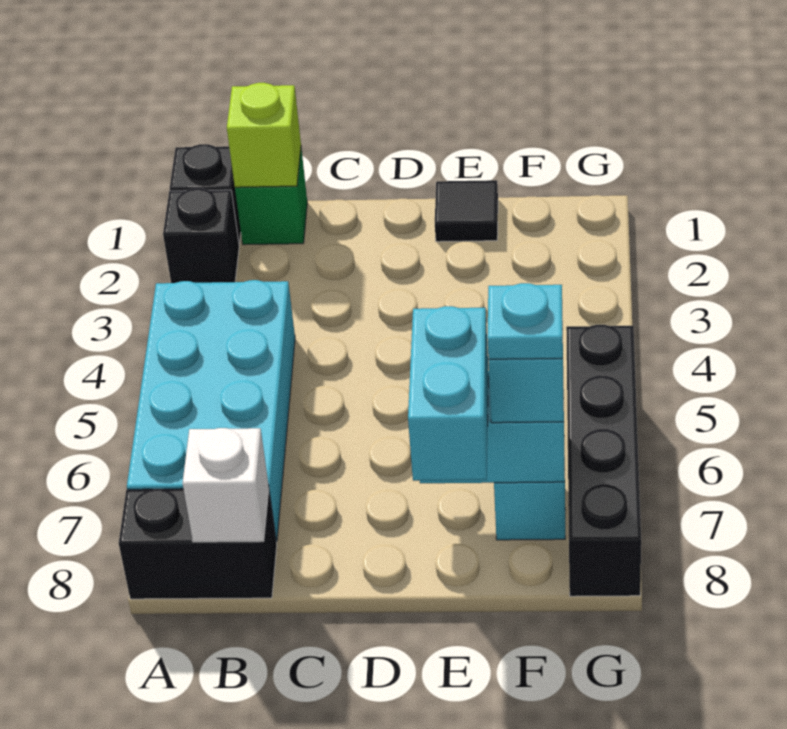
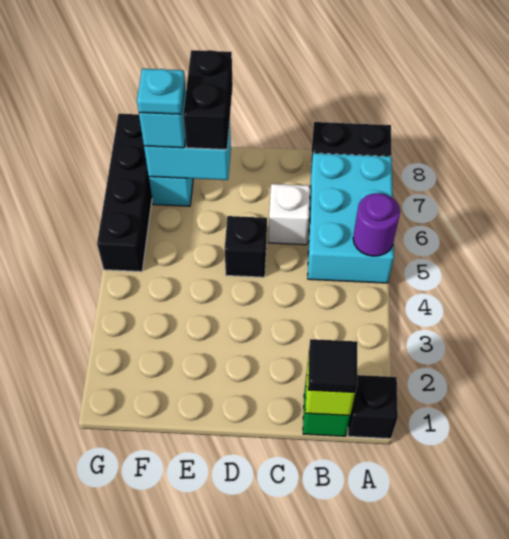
black 1x1 brick [163,188,239,283] -> black 1x1 brick moved to [225,216,267,277]
cyan 2x4 brick [127,280,295,542] -> cyan 2x3 brick [308,153,394,283]
none -> purple 1x1 round brick [353,193,400,256]
white 1x1 brick [183,428,269,542] -> white 1x1 brick moved to [269,184,310,245]
black 1x1 tile [435,180,498,242] -> black 1x1 tile moved to [308,339,357,392]
cyan 1x2 brick [408,306,488,481] -> black 1x2 brick [183,50,233,150]

